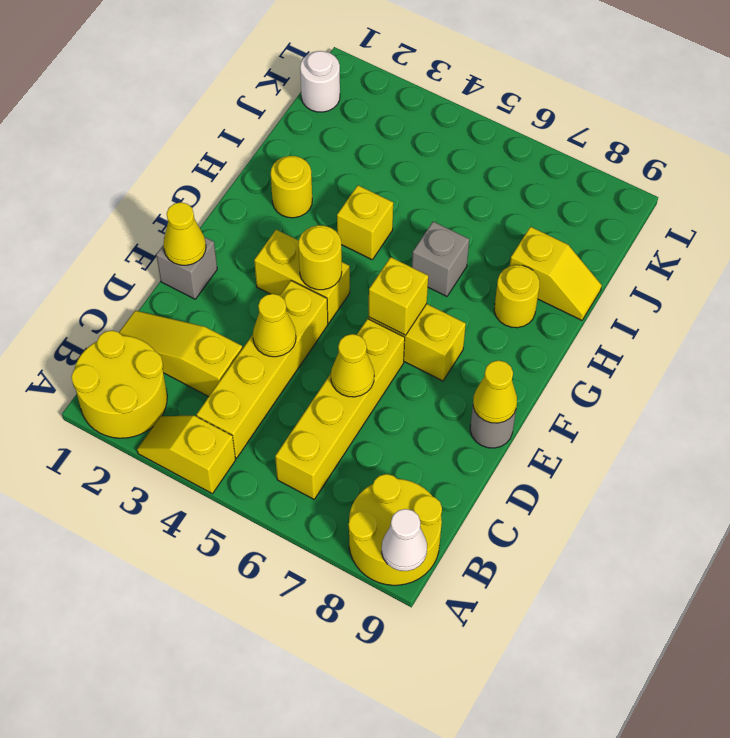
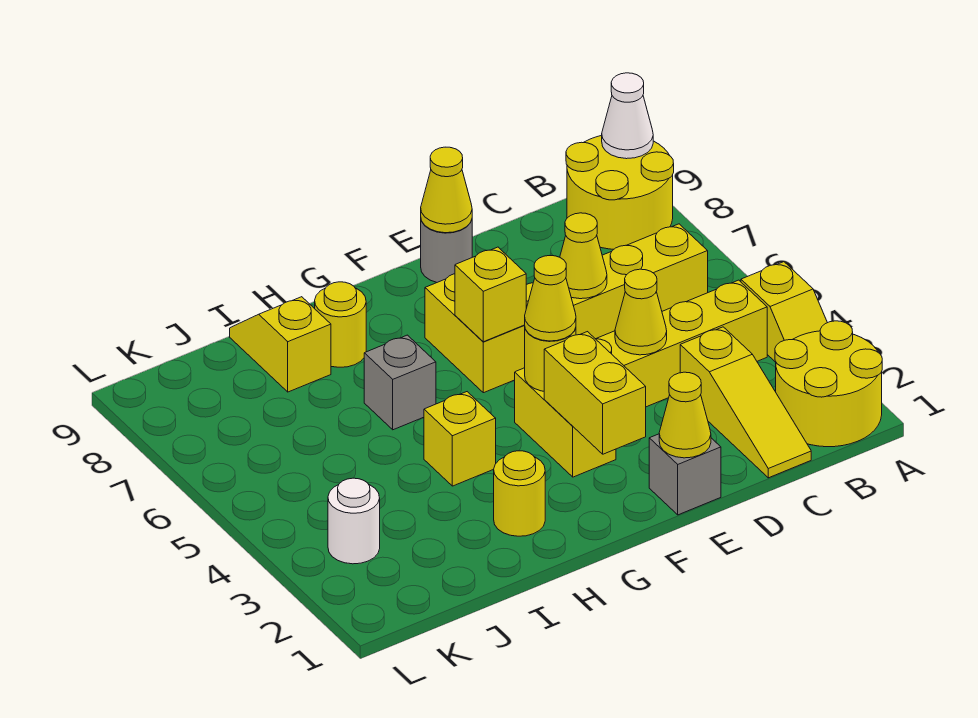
none -> yellow 1x2 brick [544,332,646,454]
none -> yellow 1x1 cone [525,256,576,341]
white 1x1 round brick [300,51,340,112] -> white 1x1 round brick moved to [328,478,380,564]

